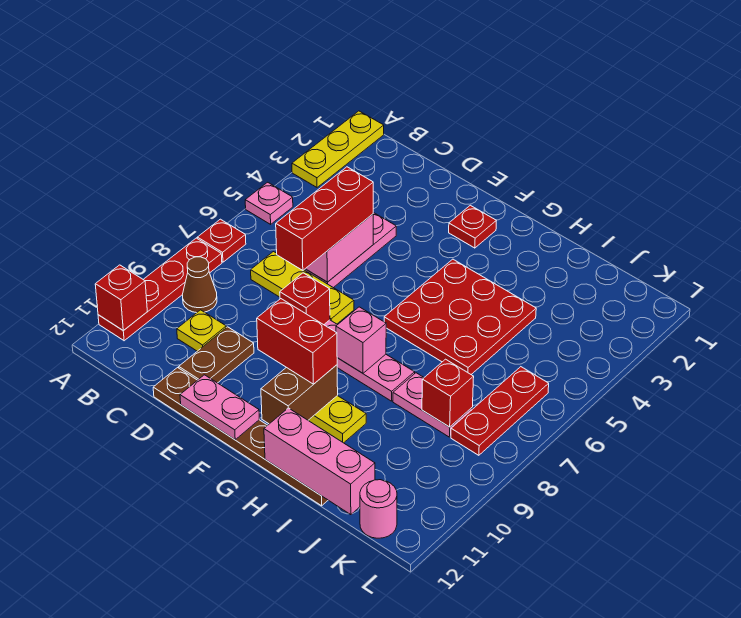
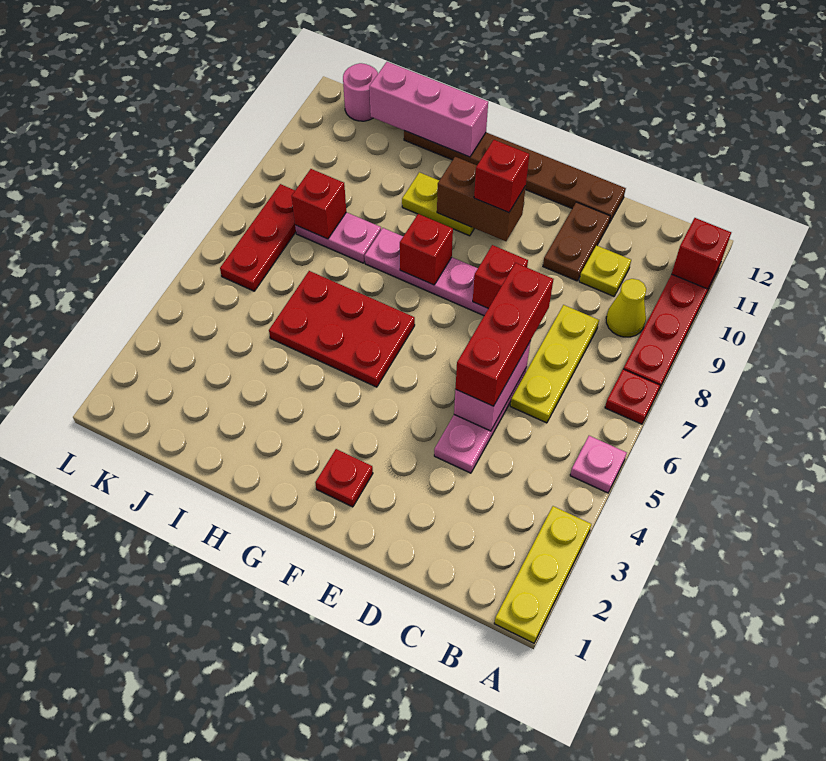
brown 1x1 cone [182,257,217,313] -> yellow 1x1 cone [606,279,646,337]
yellow 1x3 plate [251,252,354,324] -> yellow 1x3 plate turned to [510,305,599,423]
pink 1x2 plate [180,375,259,440] -> none
red 1x2 brick [257,299,337,384] -> red 1x1 brick [474,140,529,212]
red 3x3 plate [384,259,536,374] -> red 2x3 plate [269,271,415,387]
pink 1x1 brick [336,307,386,373] -> red 1x1 brick [400,214,453,285]
brown 1x2 brick [261,365,338,424] -> brown 1x2 brick turned to [437,157,526,241]

